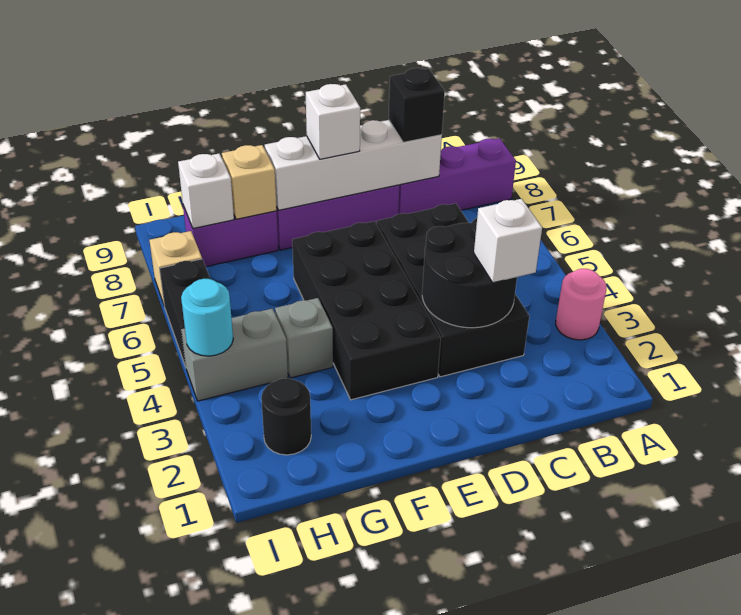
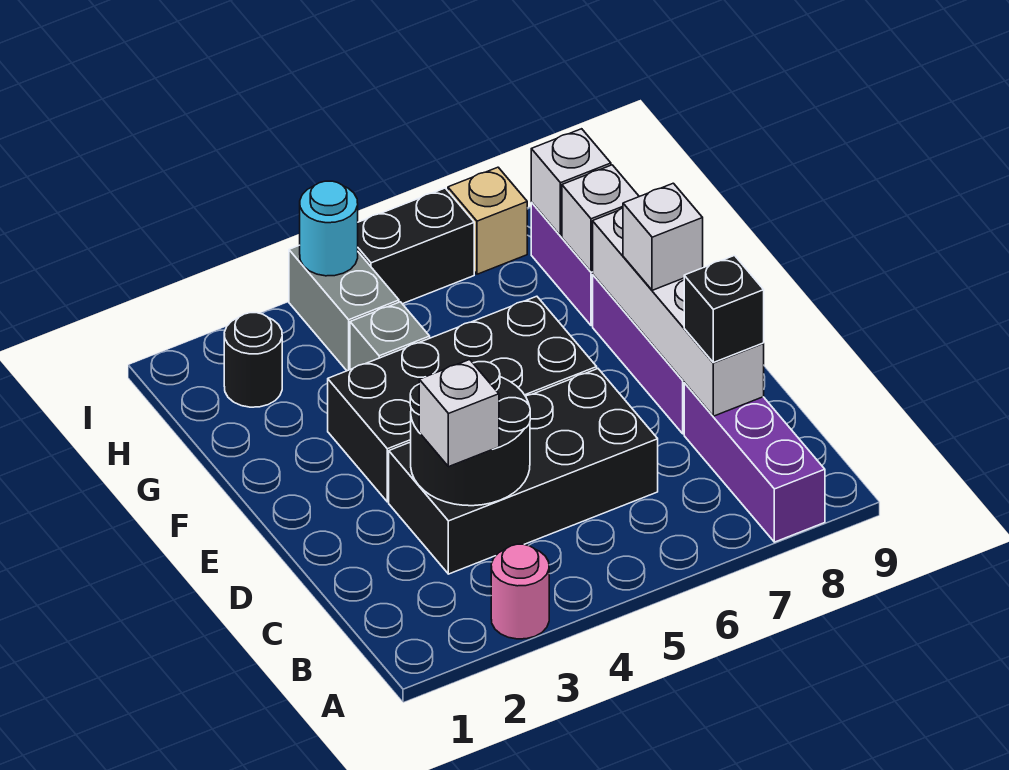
tan 1x1 brick [222,145,277,219] -> white 1x1 brick [562,165,639,272]

